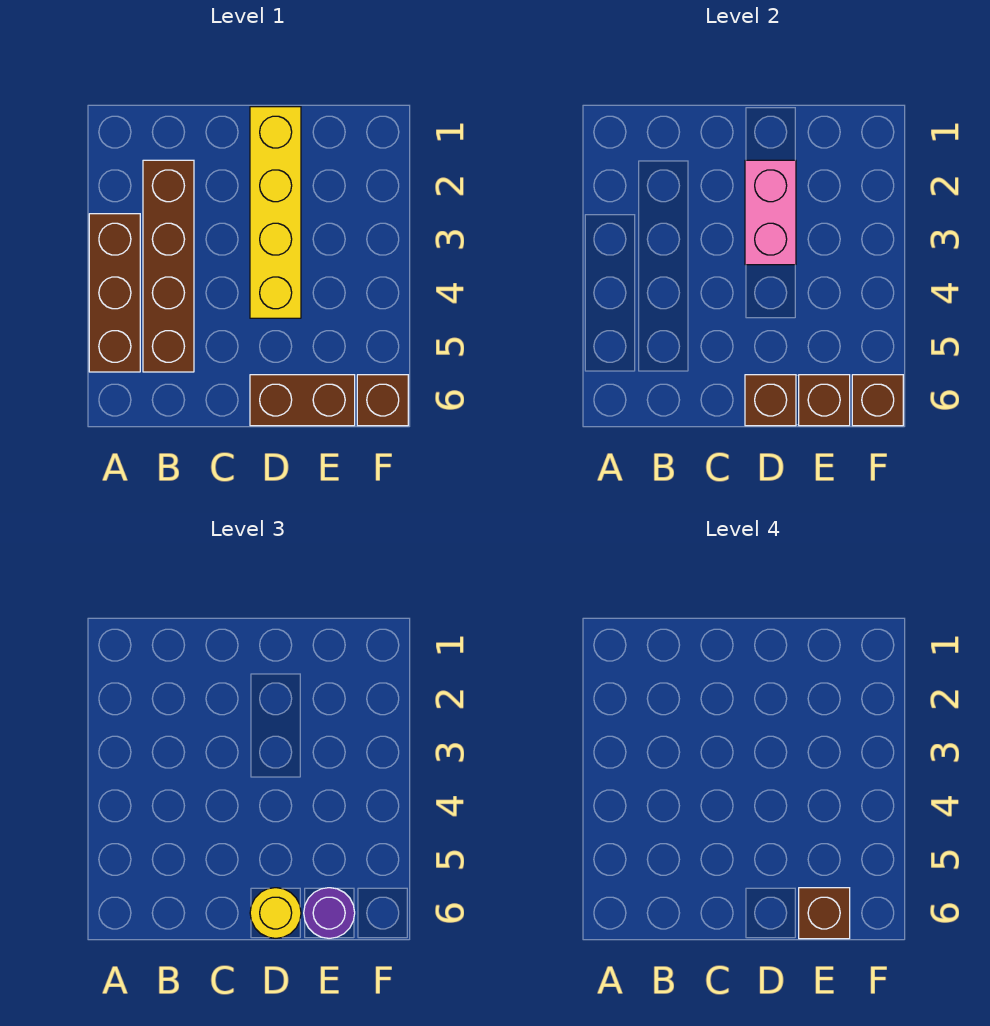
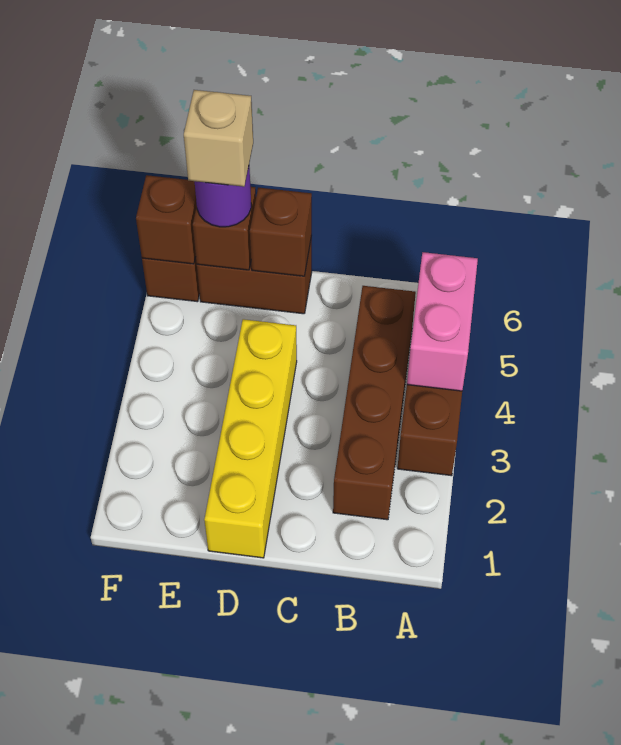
pink 1x2 brick [745,160,796,265] -> pink 1x2 brick moved to [407,252,478,391]
yellow 1x1 round brick [250,888,301,938] -> none
brown 1x1 brick [799,888,850,939] -> tan 1x1 brick [184,90,253,187]

